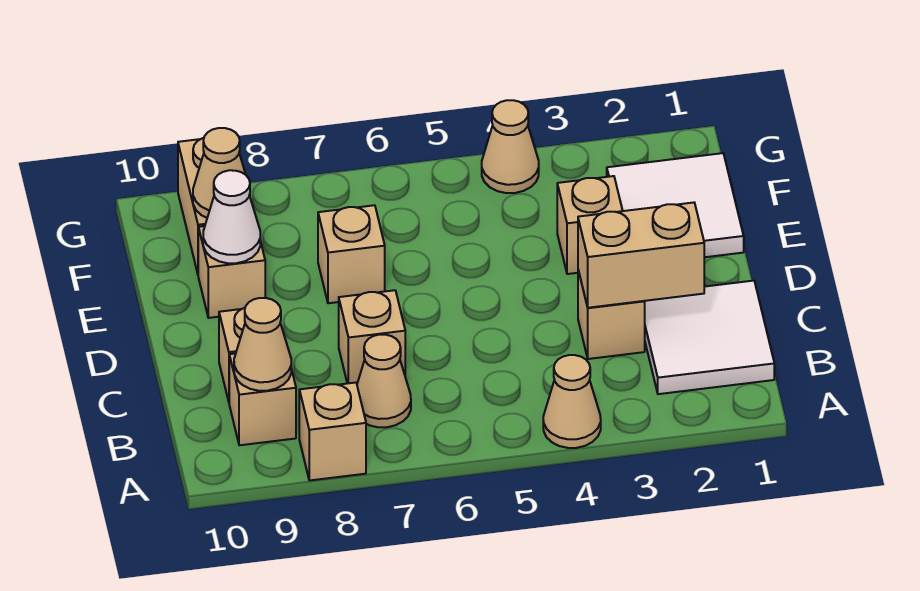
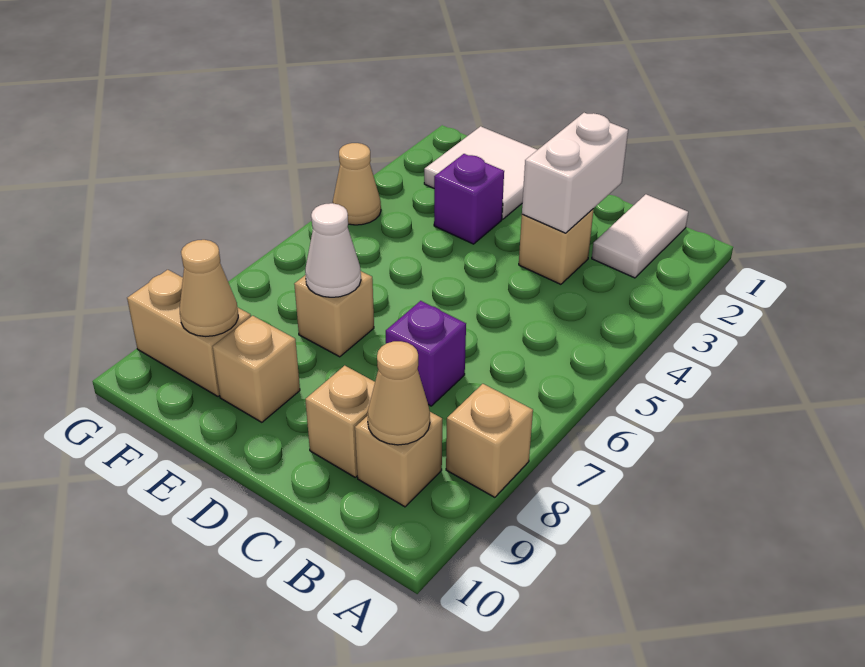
tan 1x1 cone [543,355,601,448] -> none
white 2x2 tile [645,281,774,394] -> white 1x2 tile [592,194,688,278]
tan 1x1 cone [357,335,411,427] -> none
tan 1x2 brick [578,203,704,308] -> white 1x2 brick [522,113,628,233]
tan 1x1 brick [339,290,405,383] -> purple 1x1 brick [386,301,466,406]
tan 1x1 brick [557,176,623,274] -> purple 1x1 brick [434,154,504,244]
white 1x1 cone [203,170,260,263] -> white 1x1 cone moved to [305,203,361,297]

